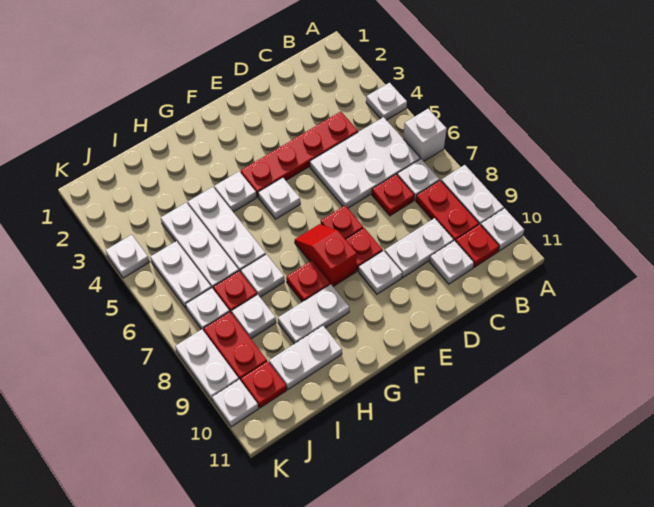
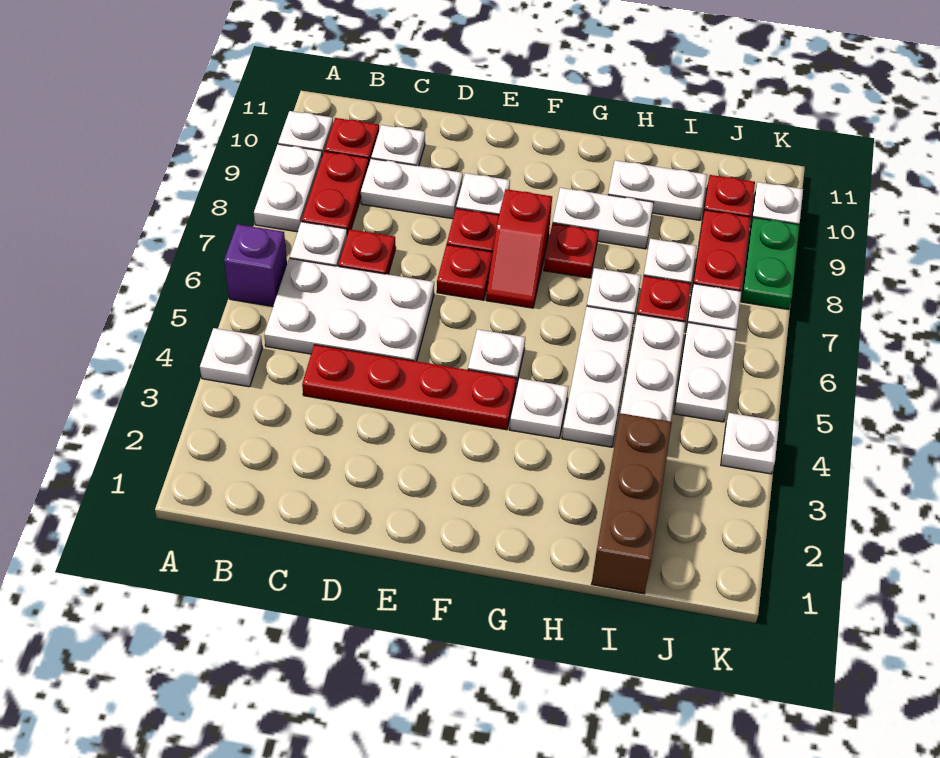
white 1x1 brick [403,109,447,161] -> purple 1x1 brick [224,224,287,306]
none -> brown 1x3 brick [592,413,672,594]
white 1x2 plate [175,329,239,401] -> green 1x2 plate [741,217,799,310]

